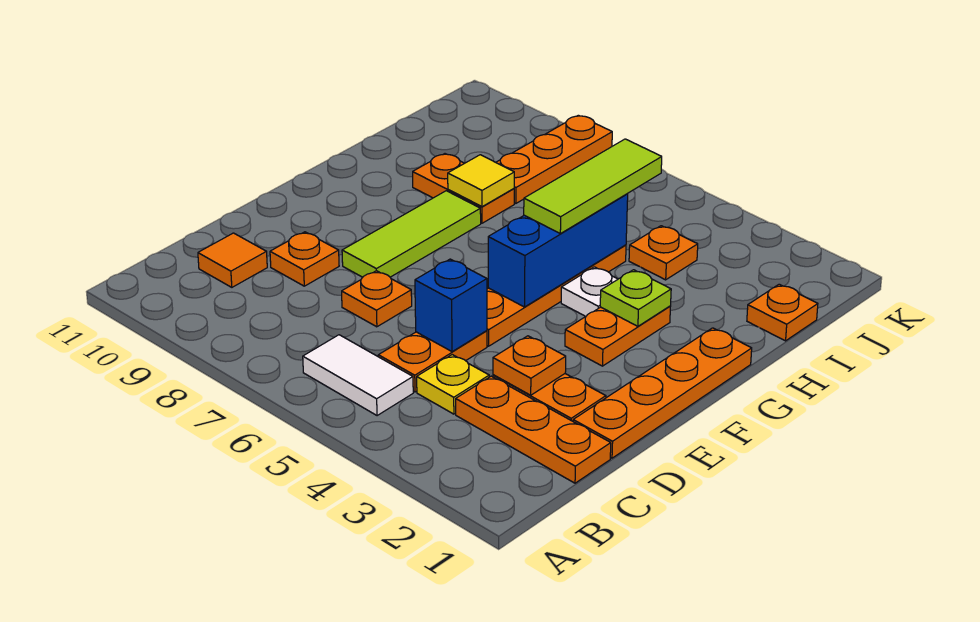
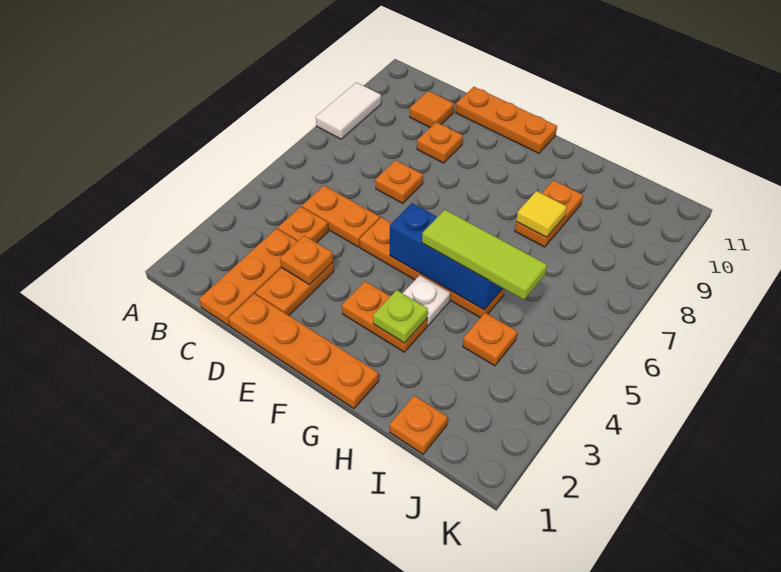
white 1x2 tile [303,335,413,416] -> white 1x2 tile moved to [316,82,381,139]
yellow 1x1 plate [417,355,489,414] -> orange 1x1 plate [278,207,328,243]
blue 1x1 brick [415,259,487,352] -> none
lime 1x3 tile [342,191,481,277] -> none
orange 1x3 plate [496,115,612,203] -> orange 1x3 plate moved to [456,87,557,153]

